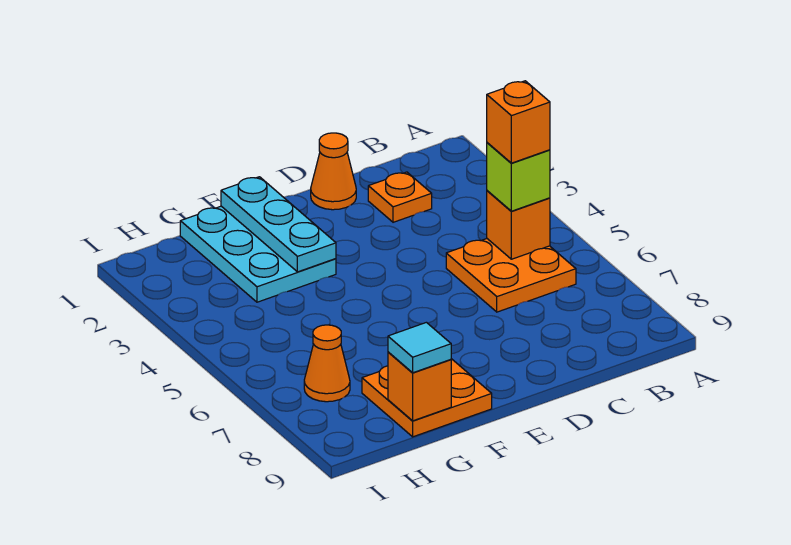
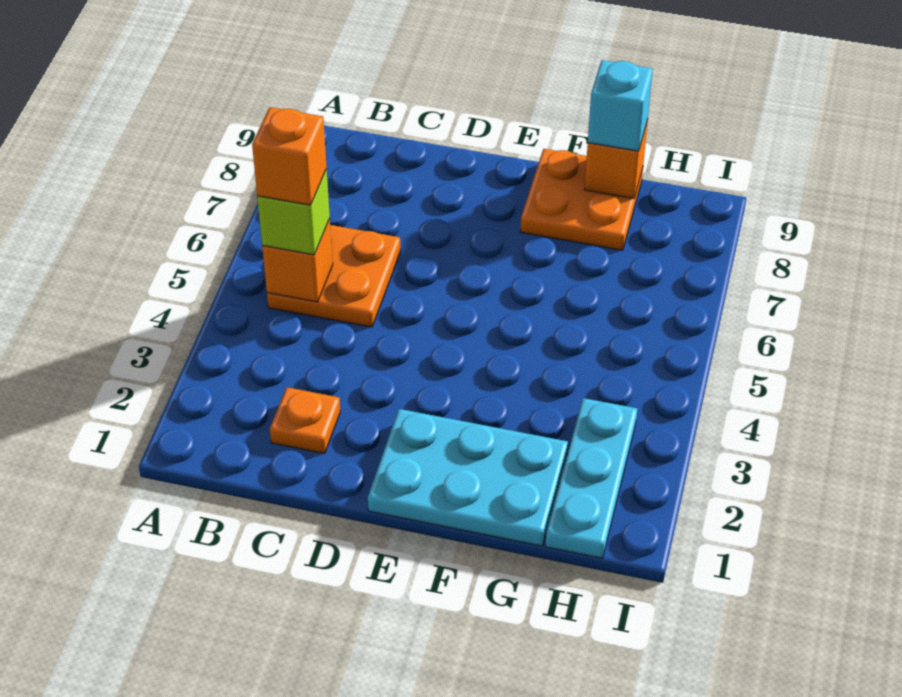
orange 1x1 cone [311,133,356,210] -> none
cyan 2x3 plate [180,206,336,302] -> cyan 2x3 plate turned to [368,409,568,546]
cyan 1x3 plate [221,177,336,272] -> cyan 1x3 plate moved to [545,398,637,558]
cyan 1x1 tile [388,322,451,373] -> cyan 1x1 brick [588,60,653,151]
orange 1x1 cone [304,325,350,402] -> none

